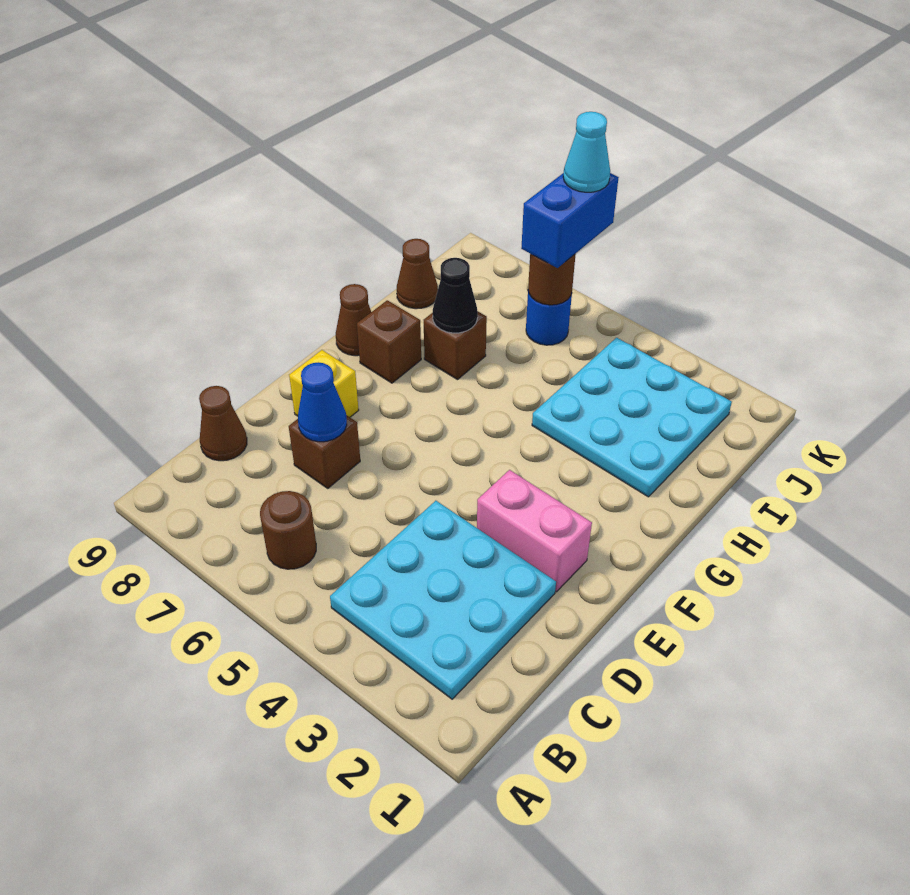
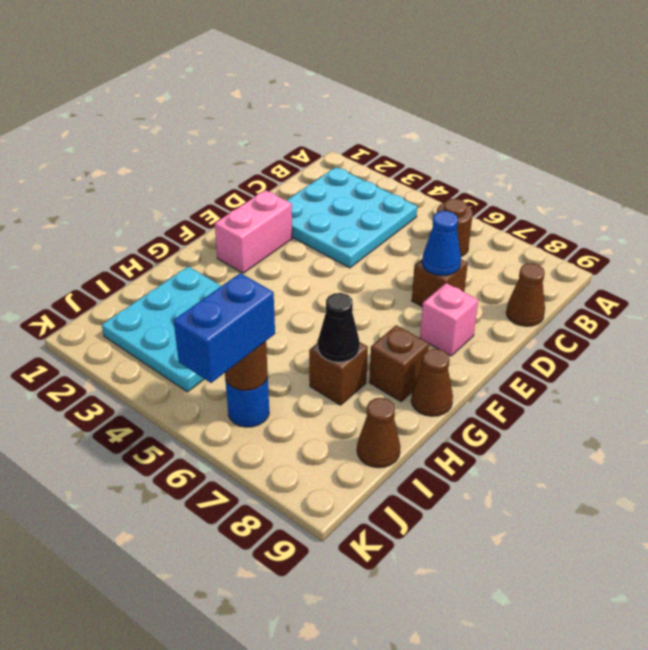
pink 1x2 brick [477,470,592,592] -> pink 1x2 brick turned to [215,190,292,273]
yellow 1x1 brick [289,350,359,417] -> pink 1x1 brick [420,283,478,356]
cyan 1x1 cone [563,112,610,192] -> none

